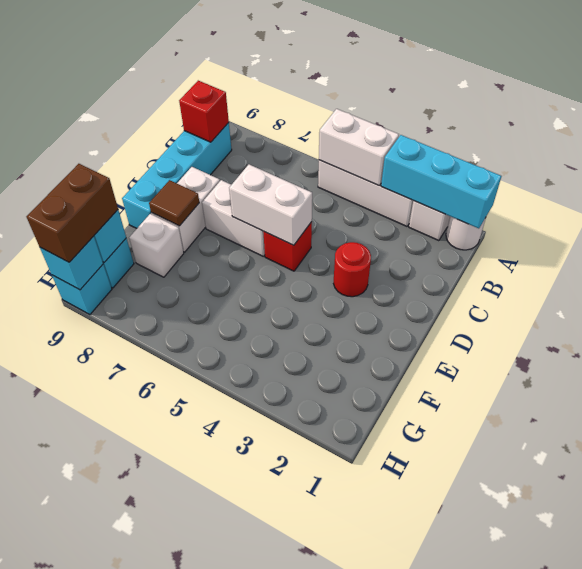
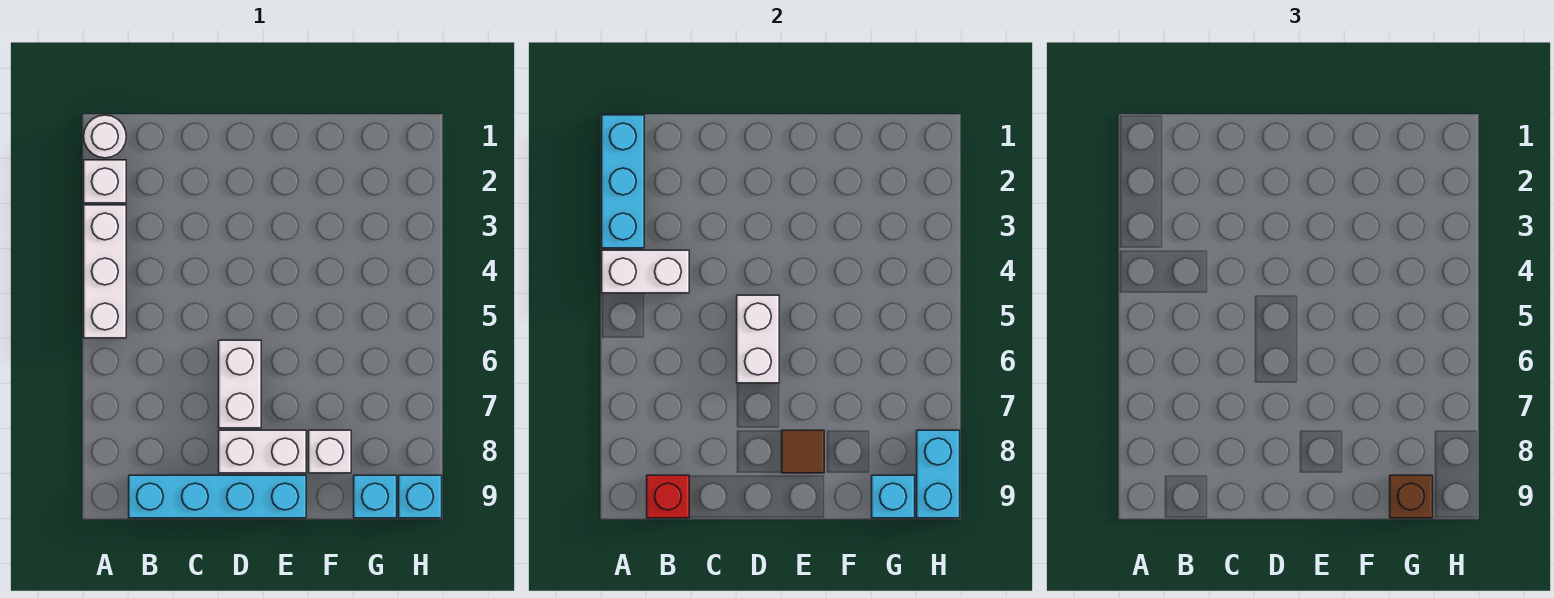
white 1x2 brick [319,109,399,186] -> white 1x2 brick turned to [602,250,689,293]
red 1x1 round brick [334,242,371,297] -> none
red 1x1 brick [263,222,312,271] -> none
brown 1x2 brick [26,164,118,262] -> brown 1x1 brick [1390,475,1433,518]
cyan 1x1 brick [40,236,103,290] -> cyan 1x2 brick [917,430,960,518]

